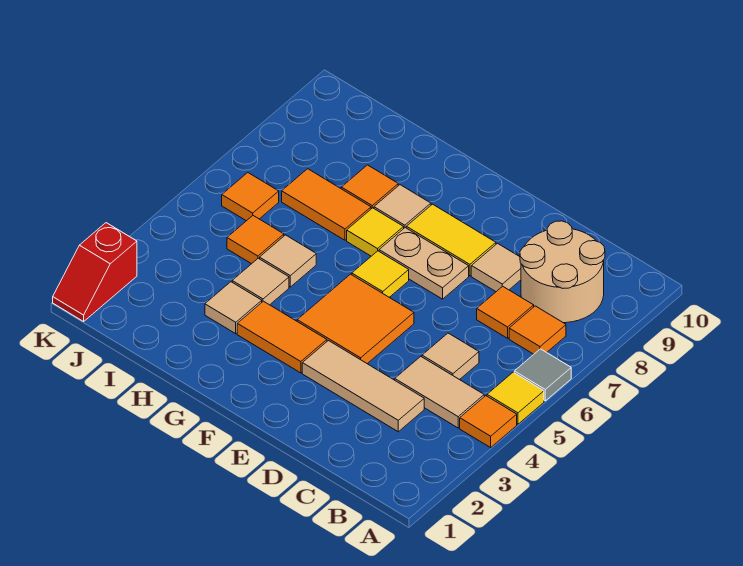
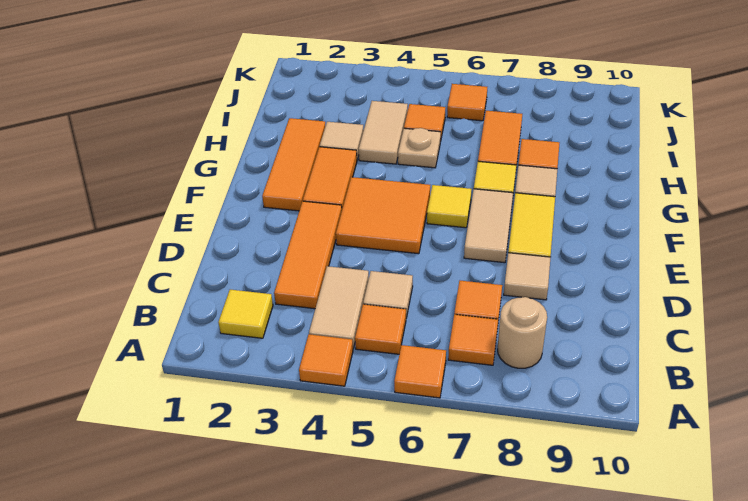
yellow 1x1 tile [487,372,544,424] -> yellow 1x1 tile moved to [218,290,273,338]
grey 1x1 tile [514,349,571,401] -> orange 1x1 tile [394,345,446,398]
none -> orange 1x1 tile [355,304,406,354]
tan 2x2 round brick [520,221,605,323] -> tan 1x1 round brick [498,297,547,368]
tan 1x3 tile [302,341,424,432] -> orange 1x3 tile [274,201,342,309]
tan 1x2 plate [379,228,469,299] -> tan 1x2 tile [464,189,513,263]
none -> orange 1x3 tile [262,118,325,211]
tan 1x1 tile [232,258,289,305] -> tan 1x2 tile [359,101,408,164]
tan 1x1 tile [260,235,316,287] -> tan 1x1 plate [398,128,441,168]
red 1x2 slope [53,223,137,321] -> none

